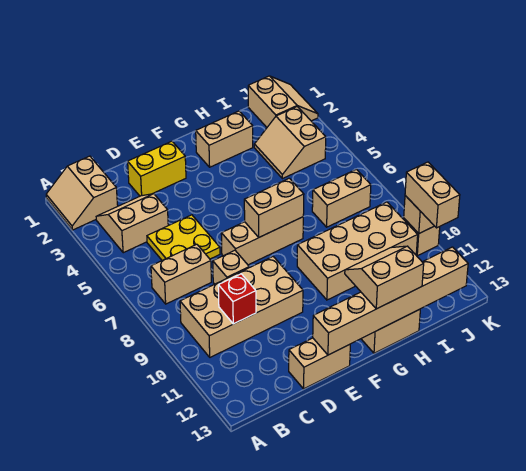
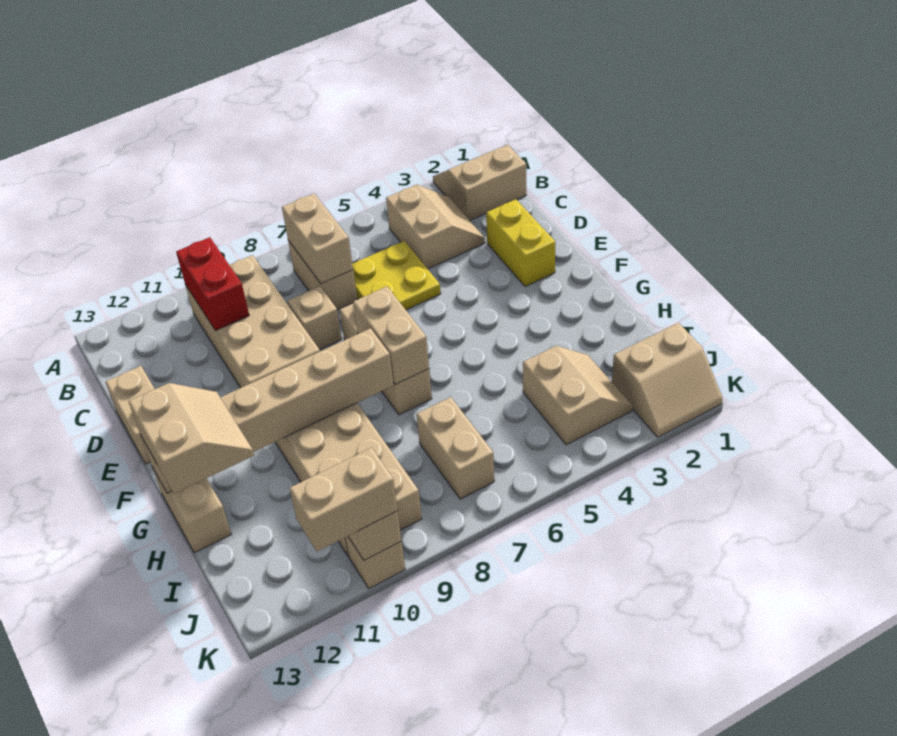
red 1x1 brick [218,274,256,324] -> red 1x2 brick [176,237,249,331]
tan 1x6 brick [313,247,468,355] -> tan 1x6 brick turned to [141,328,393,493]
tan 1x2 brick [196,111,253,167] -> tan 1x2 brick moved to [282,194,353,284]
tan 2x2 slope [254,107,326,179] -> tan 2x2 slope turned to [523,346,632,445]

